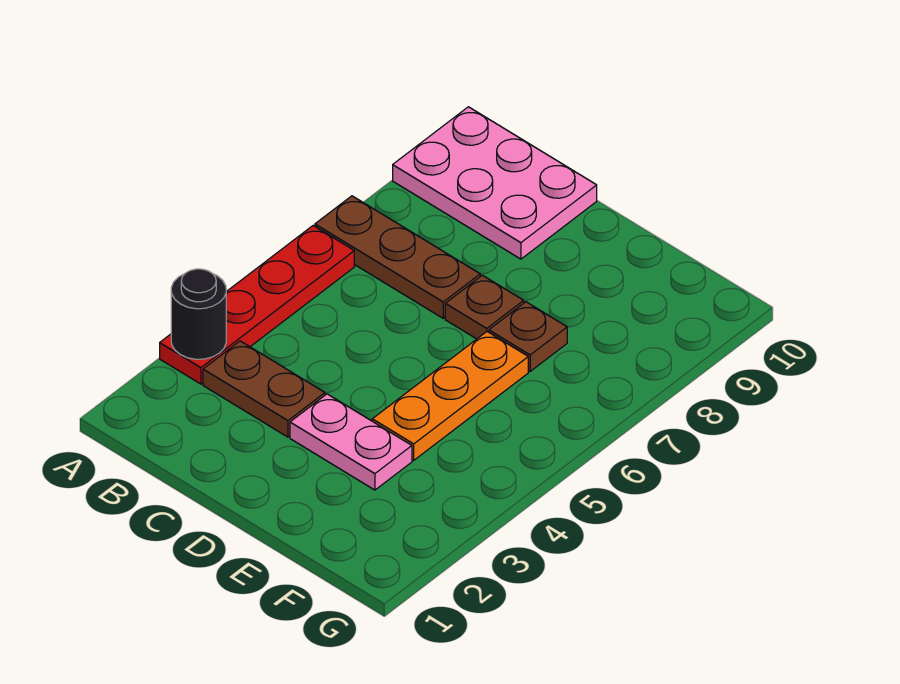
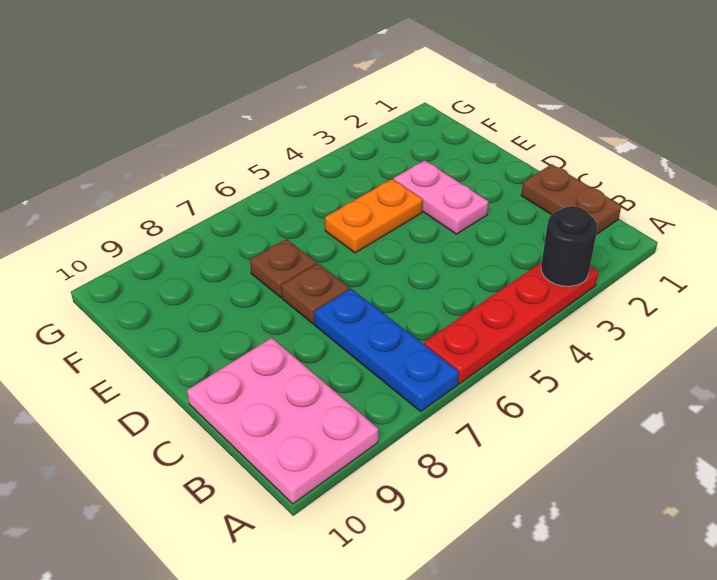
brown 1x3 plate [315,196,480,318] -> blue 1x3 plate [314,289,459,412]
brown 1x2 plate [203,341,325,437] -> brown 1x2 plate moved to [521,164,621,235]
orange 1x3 plate [372,332,528,460] -> orange 1x2 plate [325,179,423,253]

